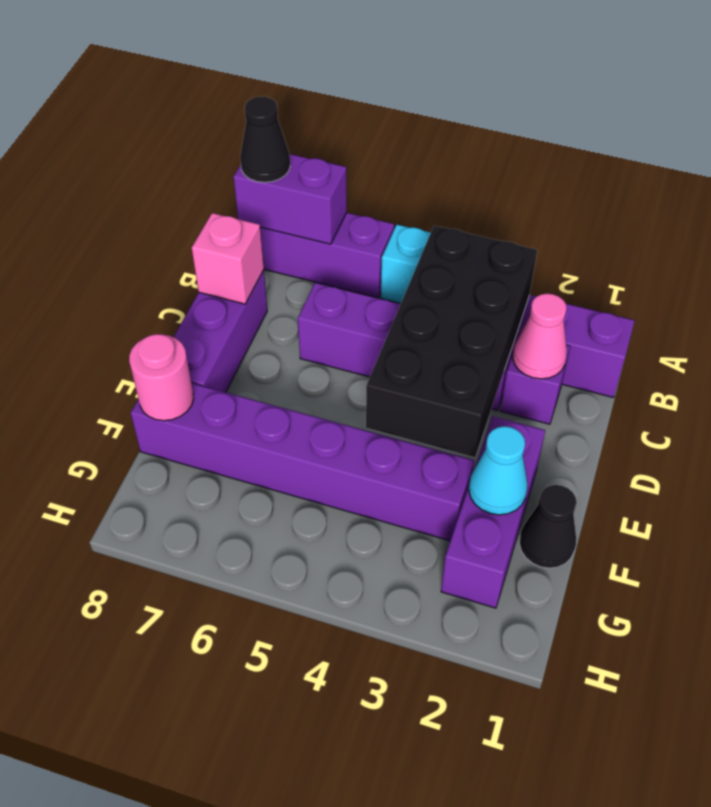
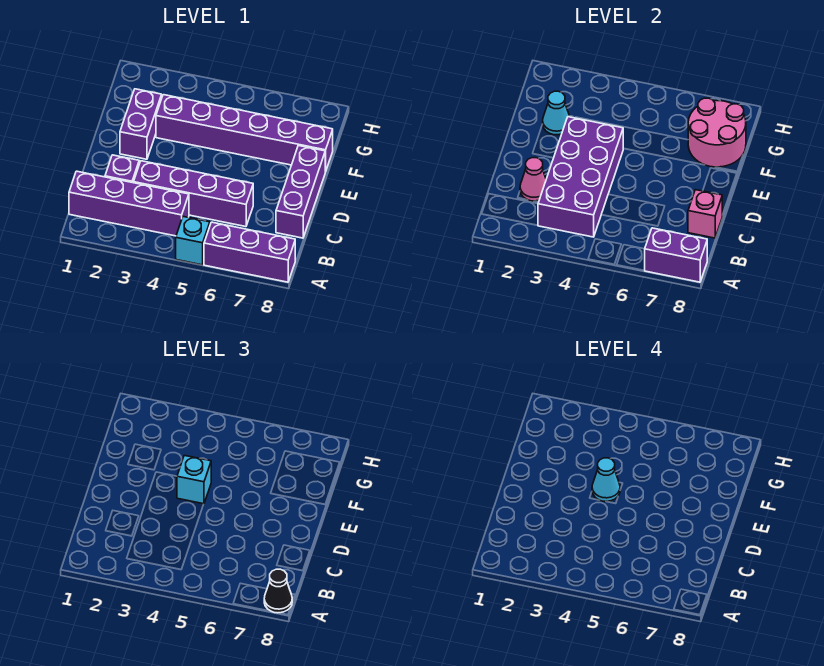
black 2x4 brick [366,226,537,457] -> purple 2x4 brick [538,117,624,237]
purple 1x3 brick [441,416,545,608] -> purple 1x2 brick [120,89,162,159]
none -> cyan 1x1 brick [177,455,211,504]
none -> cyan 1x1 cone [592,458,620,502]
black 1x1 cone [519,485,577,568] -> none
pink 1x1 round brick [129,334,194,421] -> pink 2x2 round brick [688,98,746,167]

